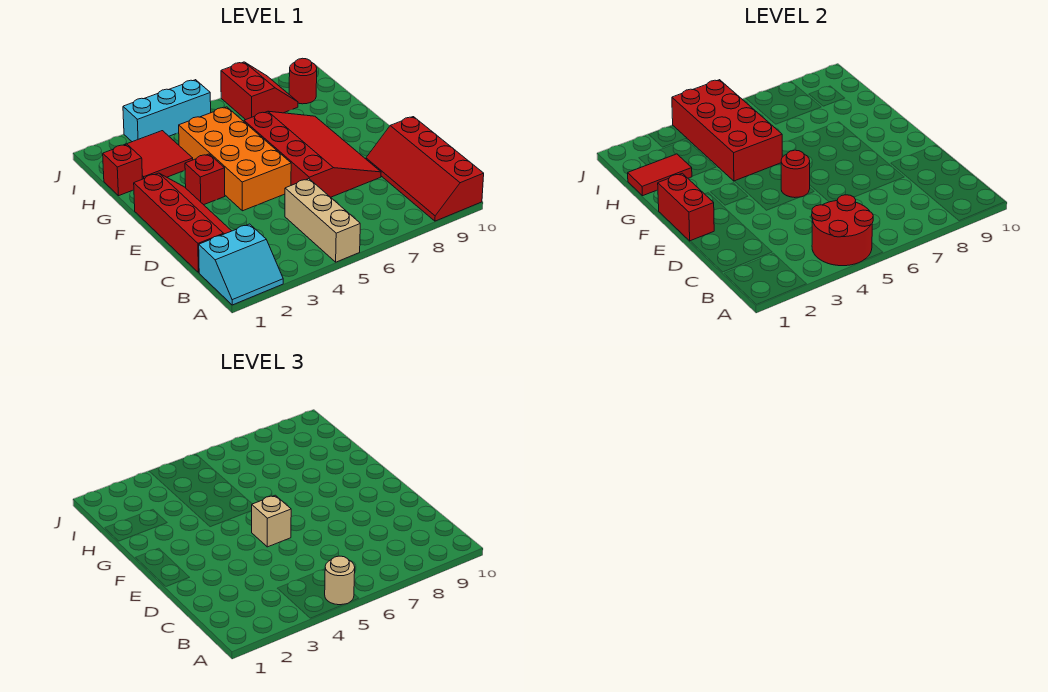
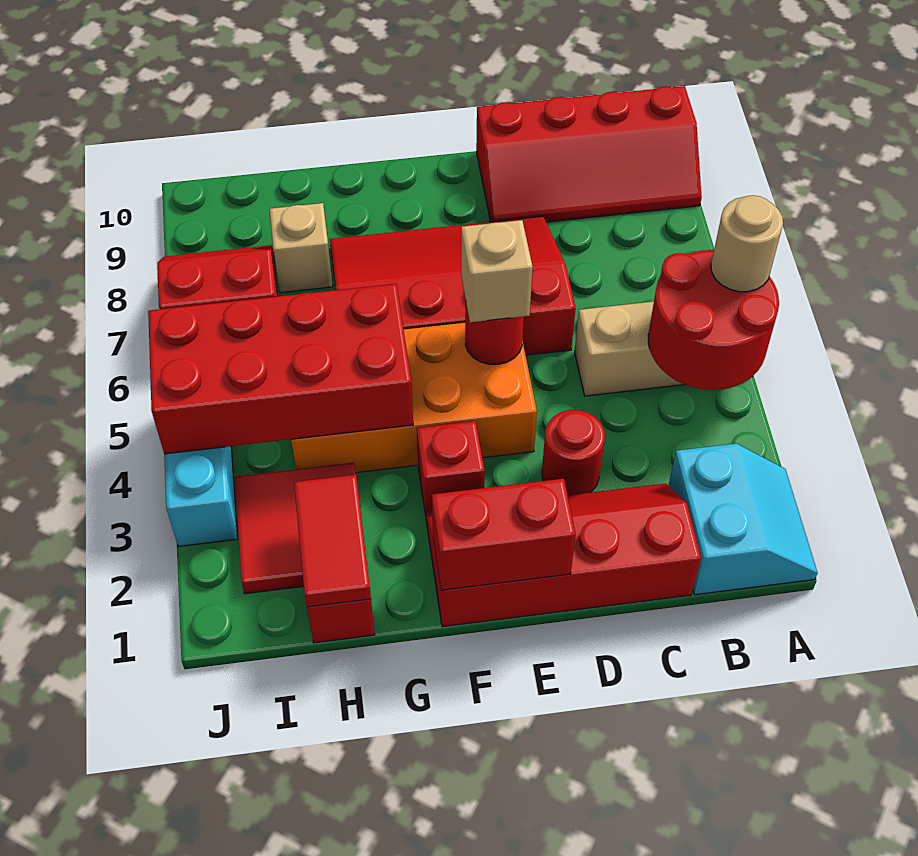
none -> tan 1x1 brick [270,203,333,293]
red 1x1 round brick [289,58,317,104] -> red 1x1 round brick moved to [542,410,605,495]

